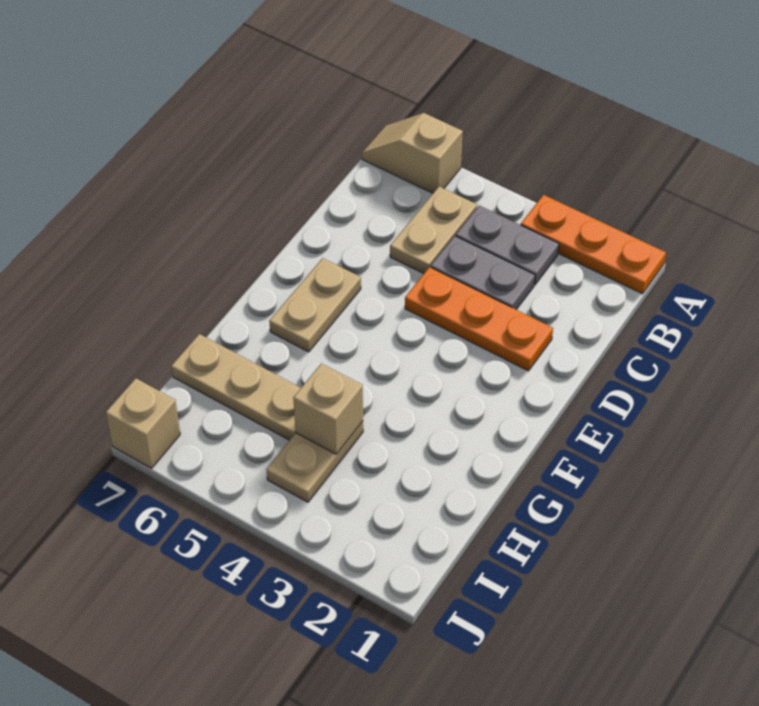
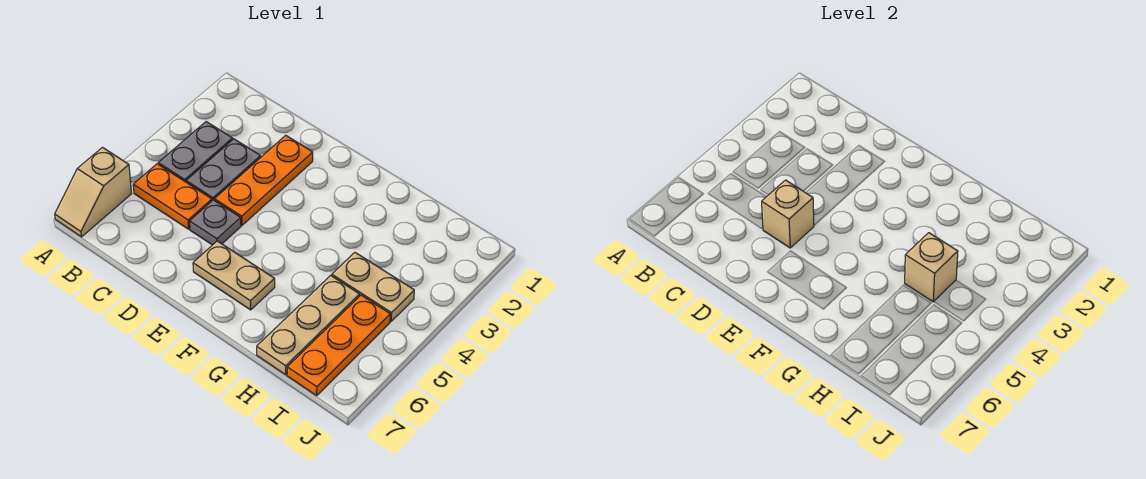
orange 1x3 plate [521,195,666,294] -> orange 1x3 plate moved to [287,295,390,396]
tan 1x2 plate [390,186,477,274] -> orange 1x2 plate [133,164,212,229]
none -> grey 1x1 plate [190,200,241,245]
tan 1x1 brick [106,378,180,468] -> tan 1x1 brick moved to [762,180,814,248]

